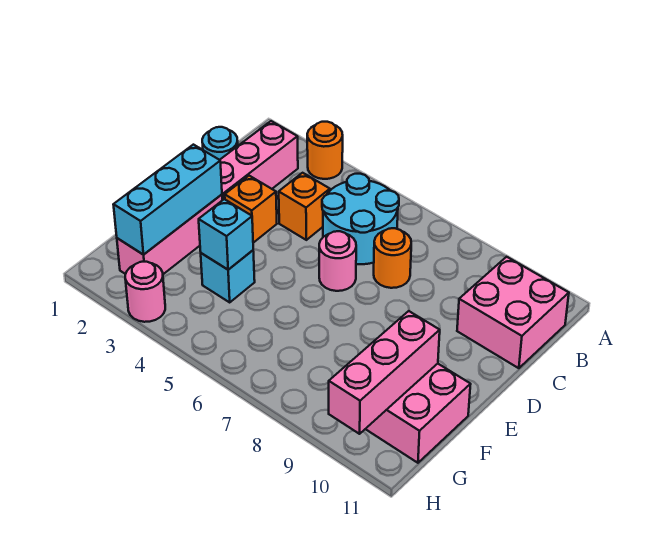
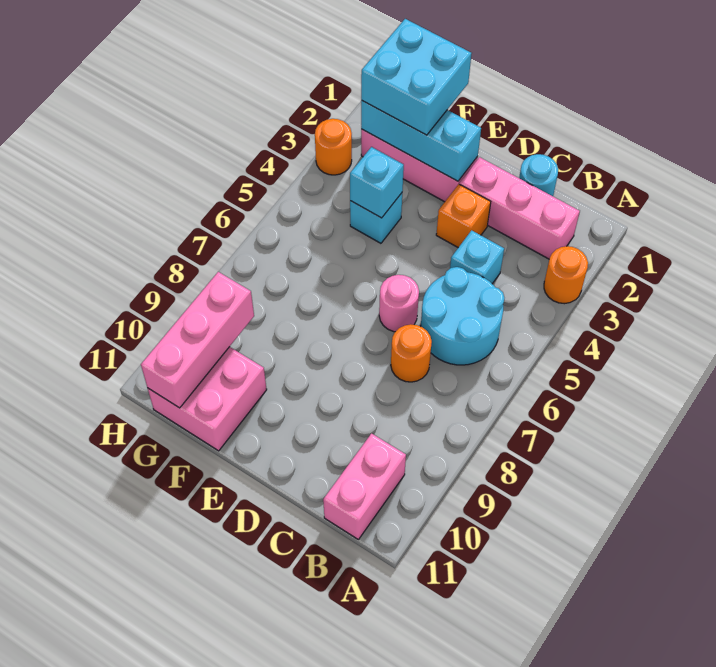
pink 2x2 brick [457,257,569,368] -> pink 1x2 brick [323,434,406,539]
orange 1x1 brick [279,173,330,240] -> cyan 1x1 brick [450,230,504,284]
none -> cyan 2x2 brick [361,19,472,135]
pink 1x3 brick [329,311,440,434] -> pink 1x3 brick turned to [141,272,254,408]
pink 1x1 round brick [125,262,165,322] -> orange 1x1 round brick [315,119,352,175]

